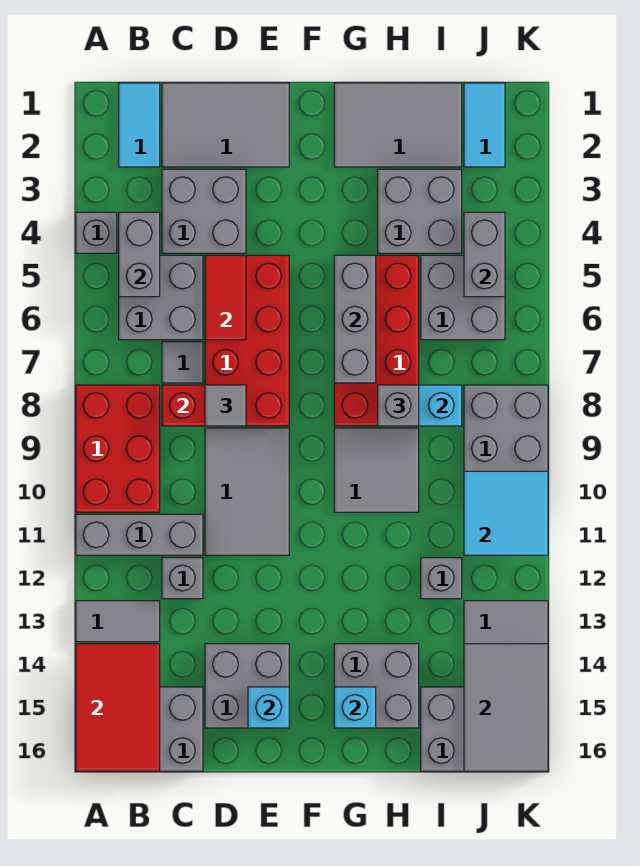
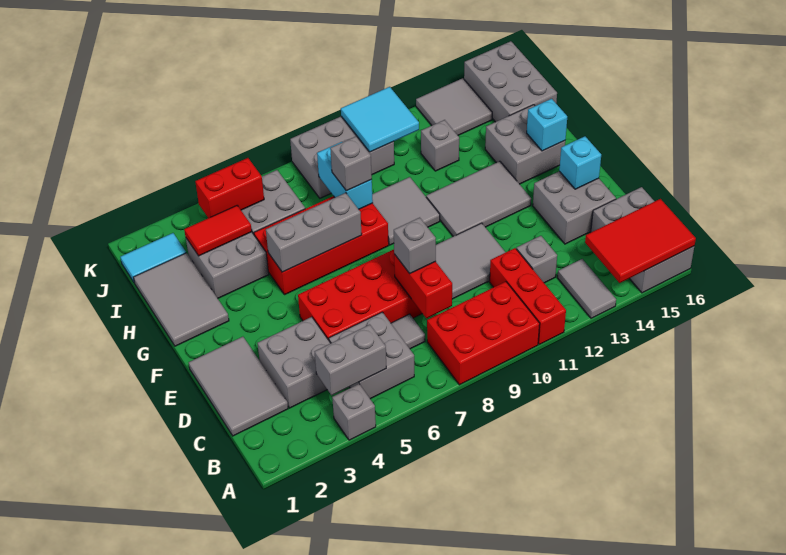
grey 1x3 brick [76,514,203,555] -> red 1x3 brick [490,248,566,344]
cyan 1x2 tile [119,83,160,167] -> none
red 1x2 tile [205,255,246,340] -> red 1x2 tile moved to [184,206,252,256]
grey 1x1 tile [205,385,246,426] -> grey 1x1 brick [394,218,436,273]
grey 1x2 brick [464,212,505,297] -> red 1x2 brick [195,158,264,218]
grey 2x3 tile [464,644,548,771] -> grey 2x3 tile moved to [426,161,531,236]

